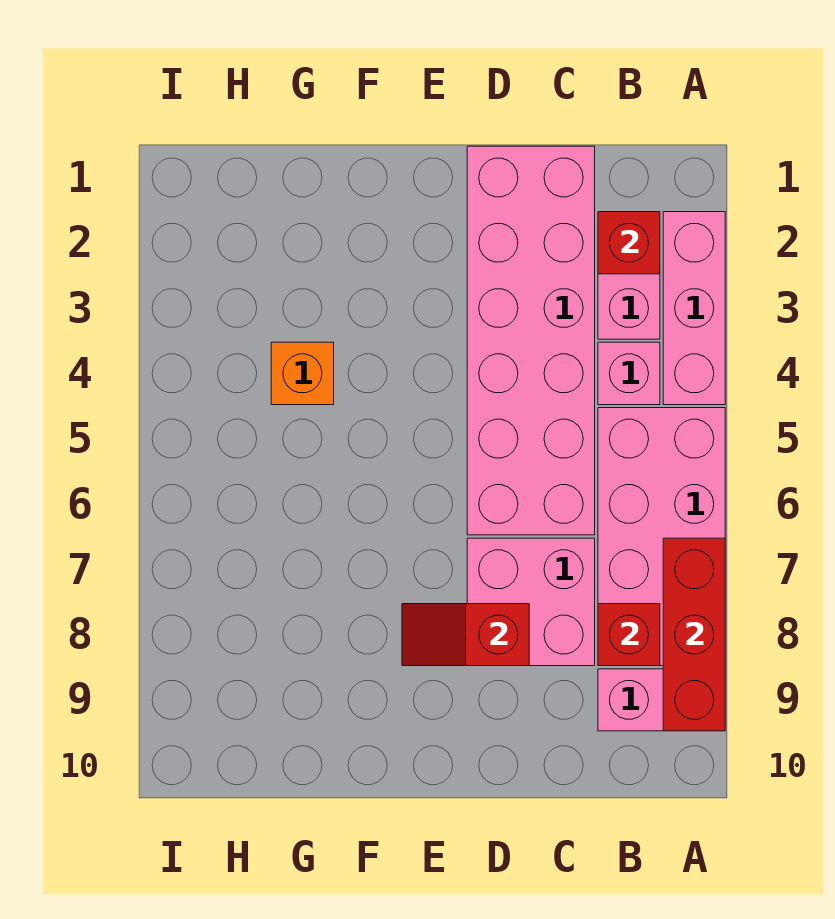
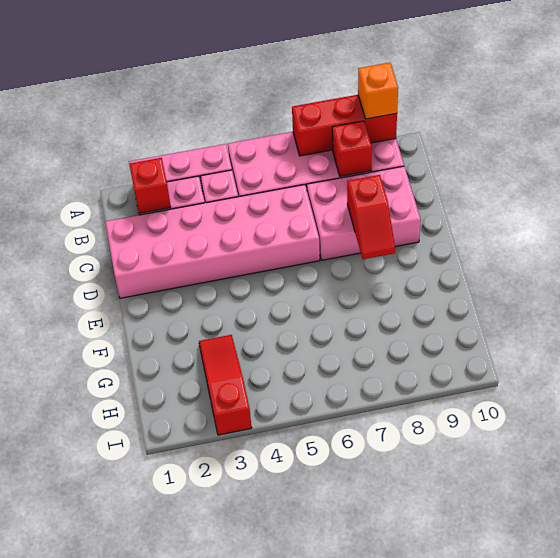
pink 2x2 brick [467,538,595,666] -> pink 2x3 brick [307,166,421,260]
none -> red 1x3 slope [199,335,252,435]
orange 1x1 brick [271,342,334,405] -> orange 1x1 brick moved to [358,63,398,119]

